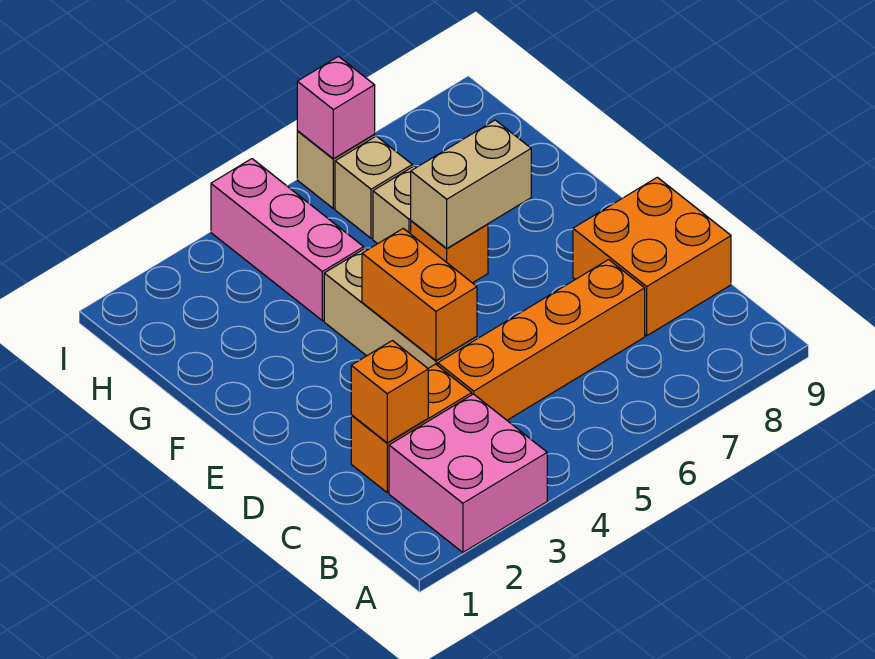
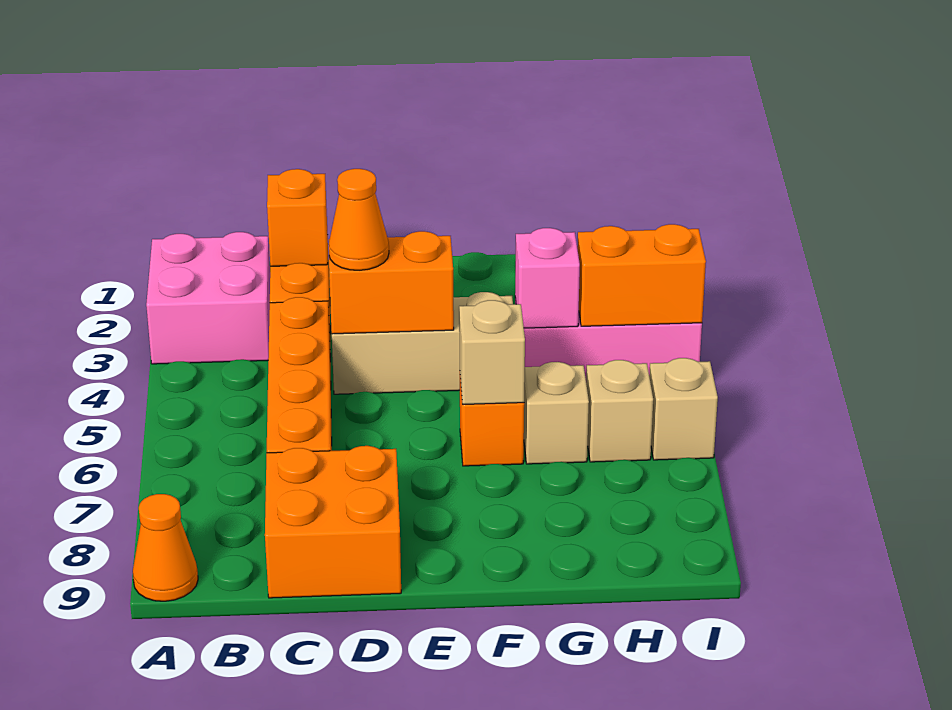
none -> orange 1x1 cone [133,494,198,601]
none -> orange 1x1 cone [329,169,389,270]
tan 1x2 brick [411,120,531,248] -> tan 1x1 brick [459,300,525,404]
none -> orange 1x2 brick [577,224,706,326]
pink 1x1 brick [297,57,375,159] -> pink 1x1 brick moved to [515,228,580,328]

